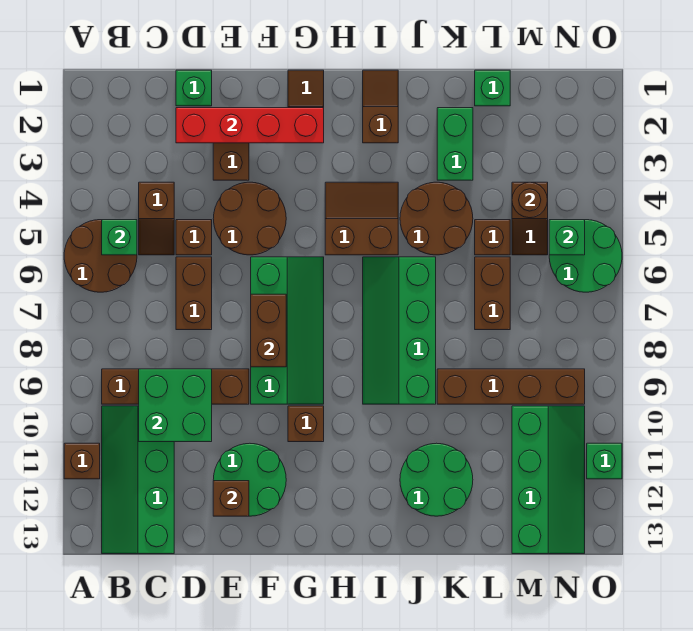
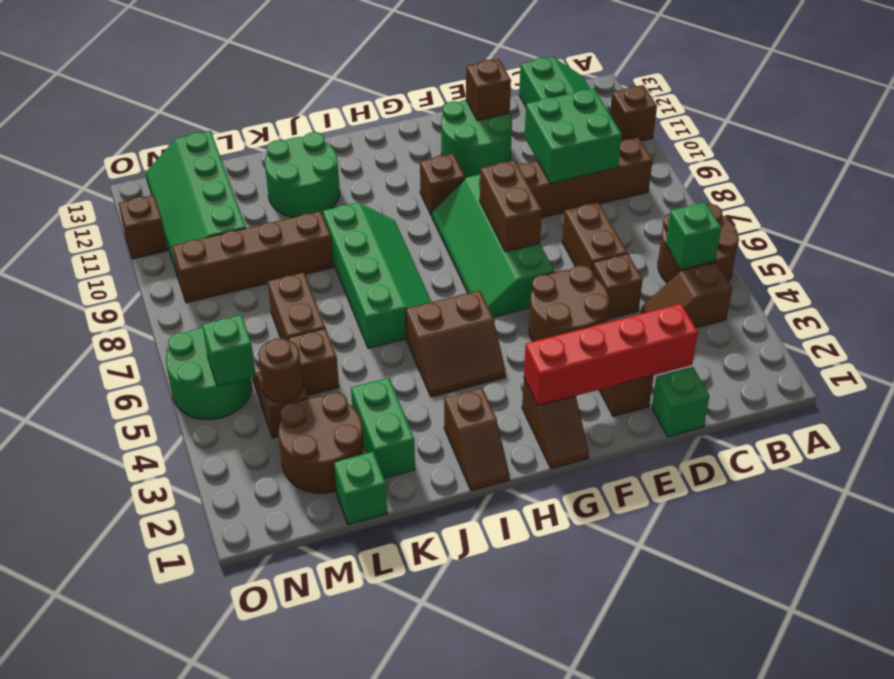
brown 1x2 slope [139,182,174,255] -> brown 1x2 slope turned to [641,262,732,328]
brown 2x2 round brick [400,182,473,255] -> brown 2x2 round brick moved to [278,392,364,493]
green 1x1 brick [587,443,622,479] -> brown 1x1 brick [118,195,167,259]

